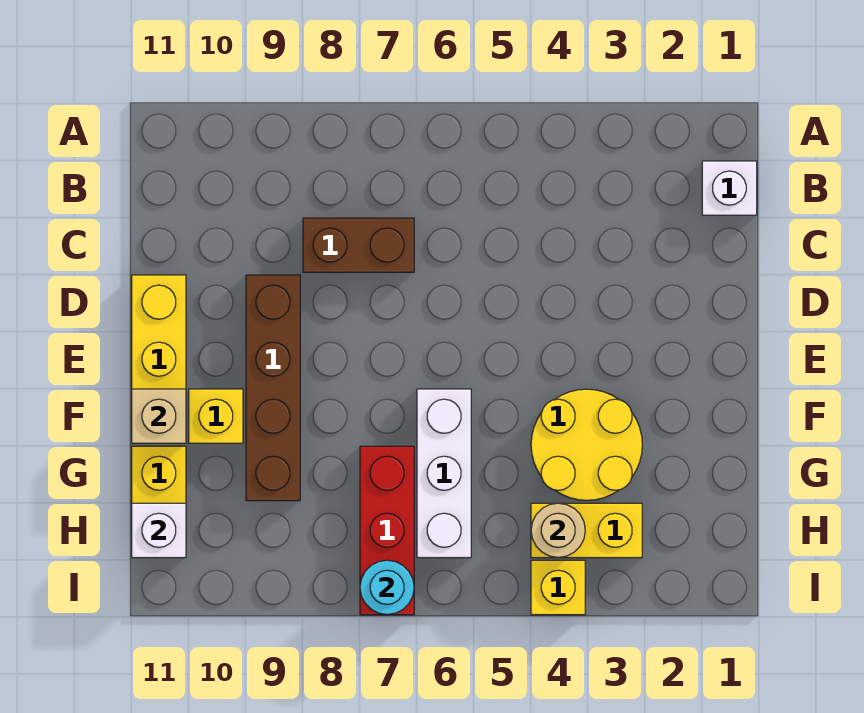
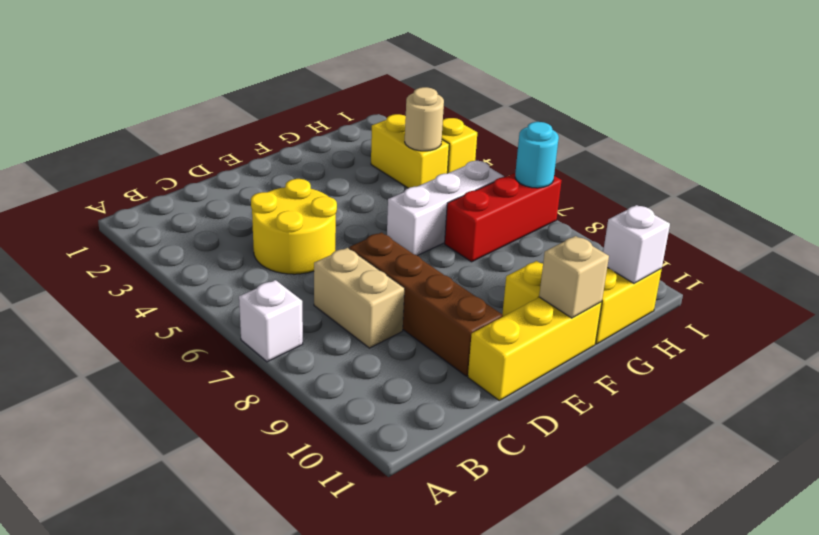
white 1x1 brick [702,161,757,215] -> white 1x1 brick moved to [239,280,303,362]
brown 1x2 brick [303,218,414,272] -> tan 1x2 brick [314,248,405,348]
brown 1x4 brick [246,275,300,501] -> brown 1x4 brick turned to [349,233,503,376]
yellow 2x2 round brick [531,389,642,500] -> yellow 2x2 round brick moved to [251,179,337,274]

